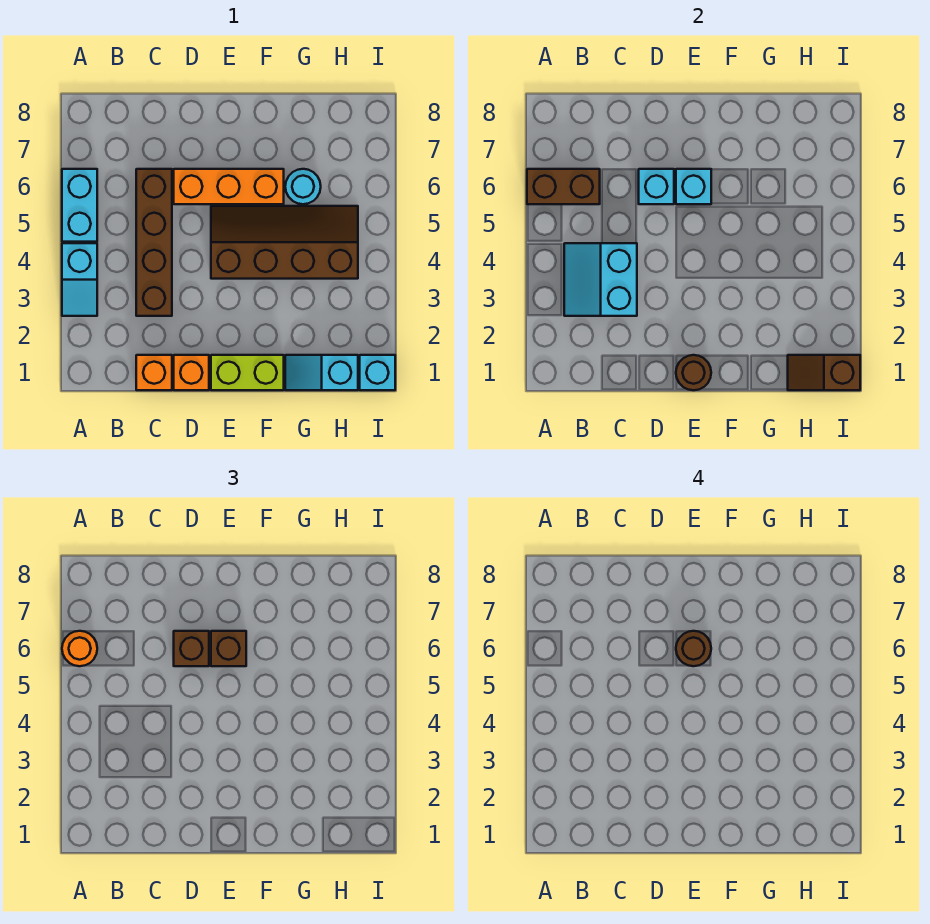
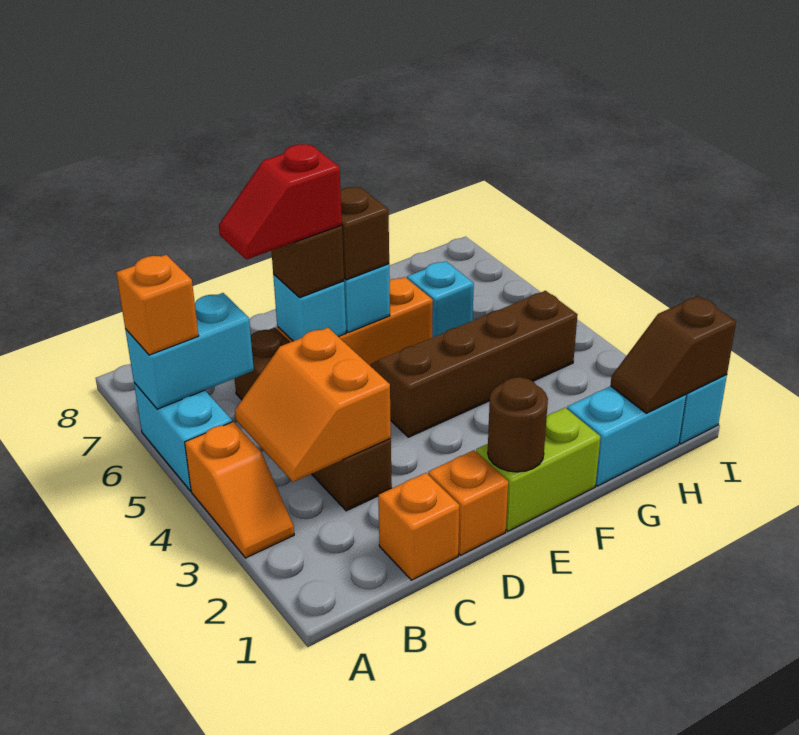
cyan 1x2 slope [62,243,97,316] -> orange 1x2 slope [185,422,294,558]
brown 1x2 brick [527,169,600,204] -> cyan 1x2 brick [125,293,254,409]
orange 1x1 round brick [62,631,97,666] -> orange 1x1 brick [116,255,199,355]
cyan 2x2 slope [564,243,637,316] -> orange 2x2 slope [235,328,391,482]
none -> red 1x2 slope [219,144,342,260]
brown 1x1 round brick [676,631,711,666] -> none
cyan 1x2 slope [285,355,358,390] -> cyan 1x2 brick [567,386,686,486]
cyan 1x1 round brick [285,169,321,204] -> cyan 1x1 brick [407,261,474,337]

